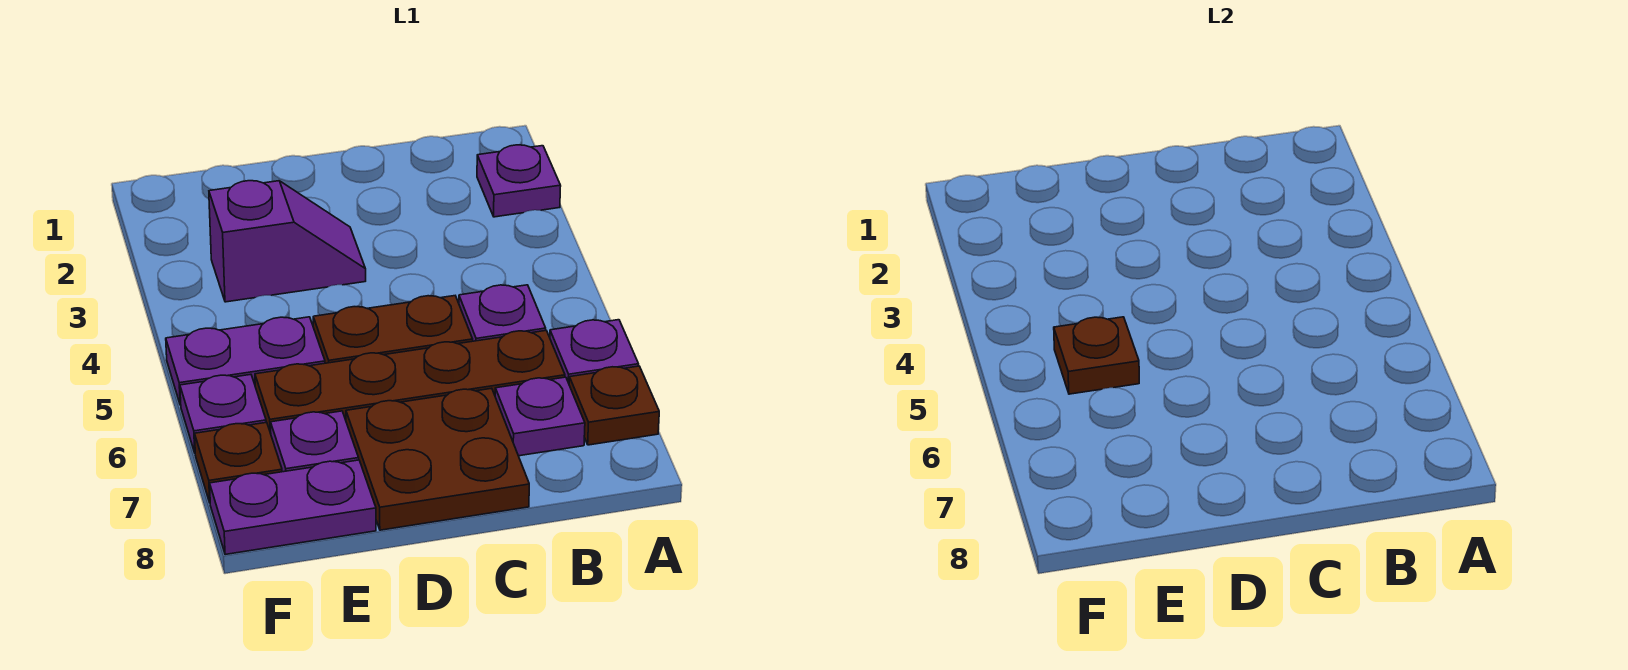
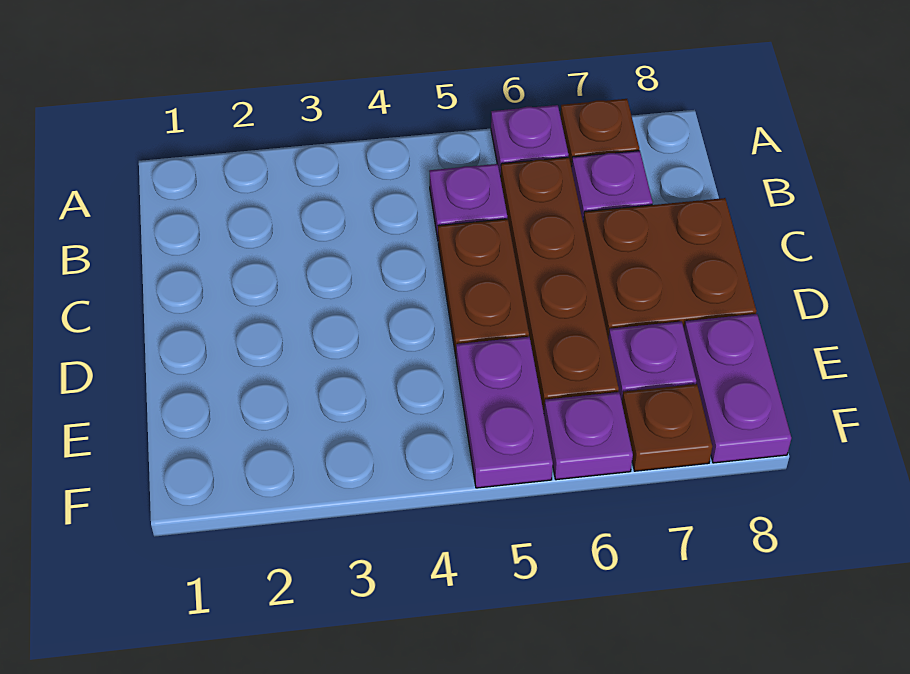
purple 1x1 plate [477,145,561,217] -> none
purple 1x2 slope [209,181,366,302] -> none
brown 1x1 plate [1054,317,1139,394] -> none

